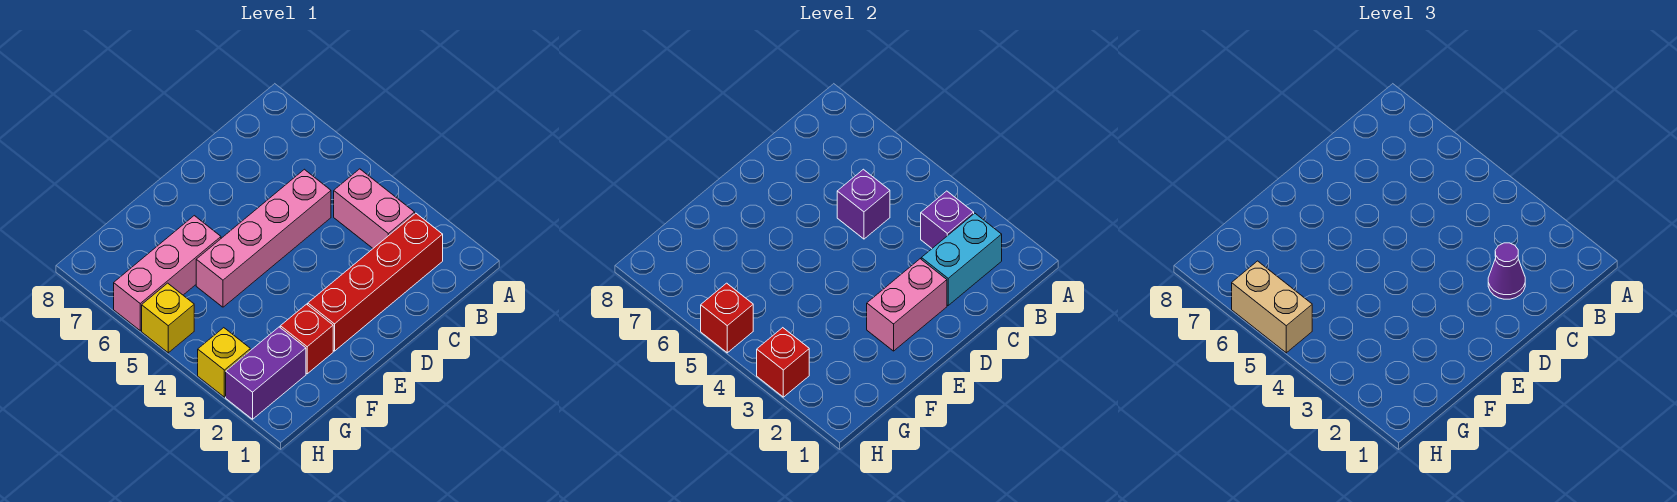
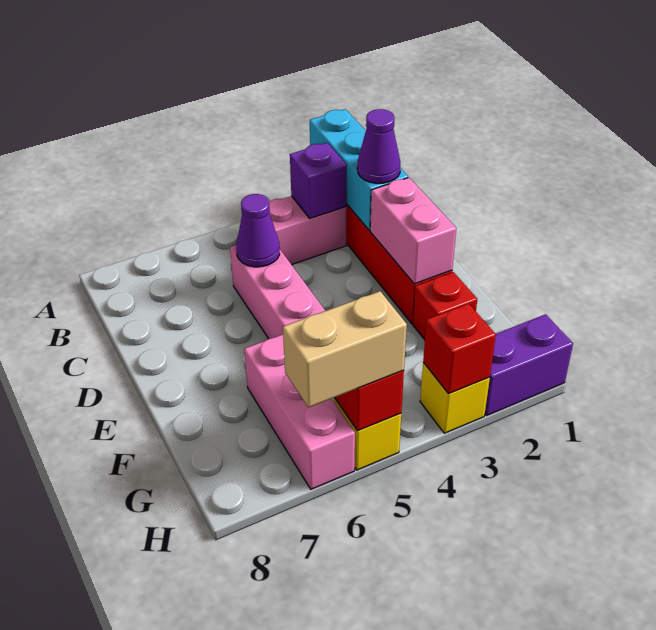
cyan 1x2 brick [921,213,1002,305] -> cyan 1x3 brick [310,109,408,230]
purple 1x1 brick [837,169,890,239] -> purple 1x1 cone [236,194,280,267]
purple 1x2 brick [226,327,306,419] -> purple 1x2 brick turned to [485,314,573,416]

